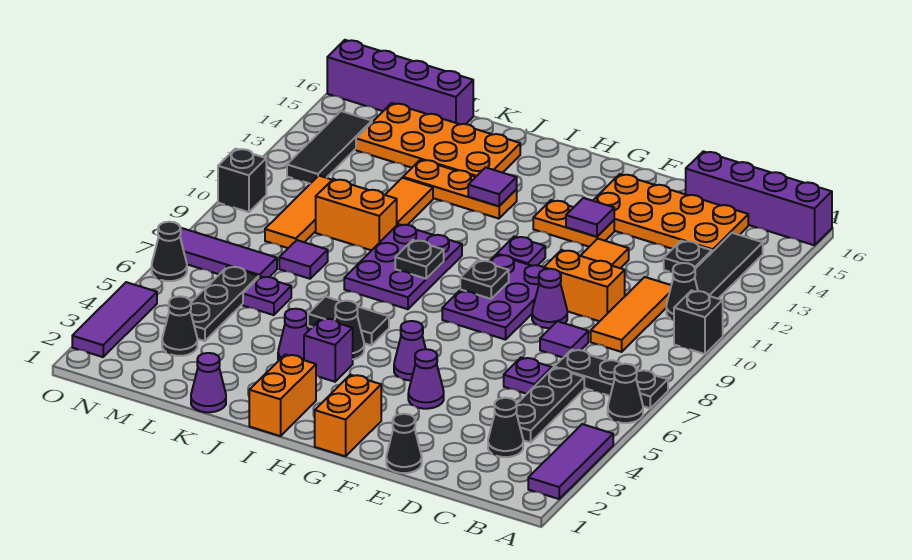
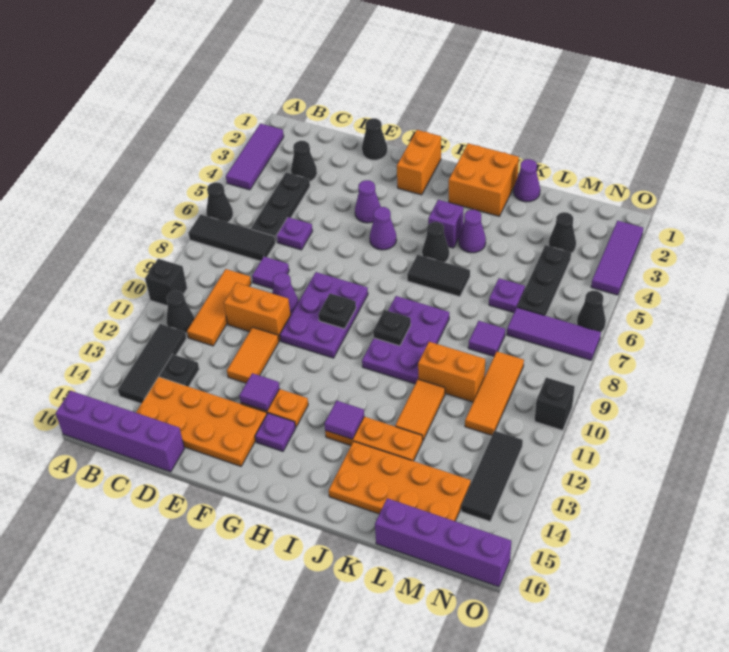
black 1x3 plate [554,350,668,408] -> black 1x3 tile [189,215,275,261]
purple 1x1 plate [497,236,545,266] -> purple 1x1 plate moved to [255,413,296,451]
orange 1x2 brick [249,355,316,436] -> orange 2x2 brick [449,143,519,216]

